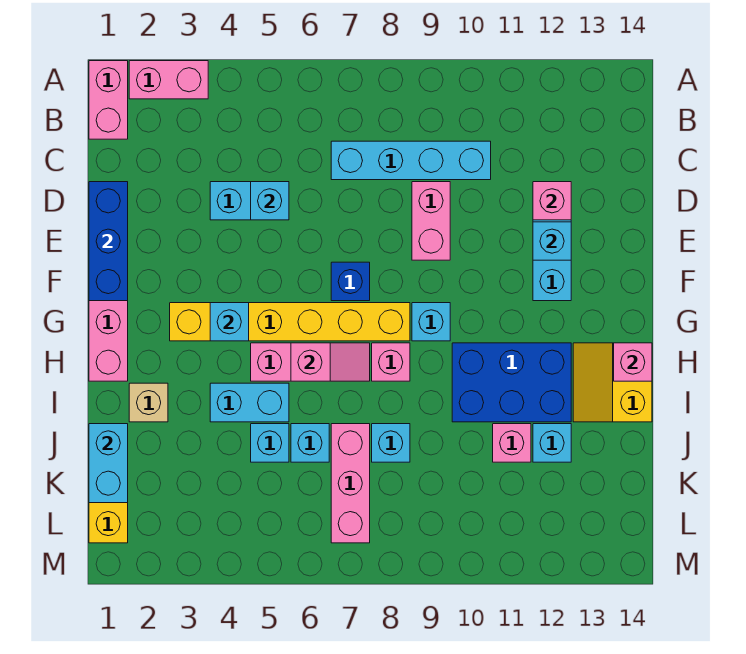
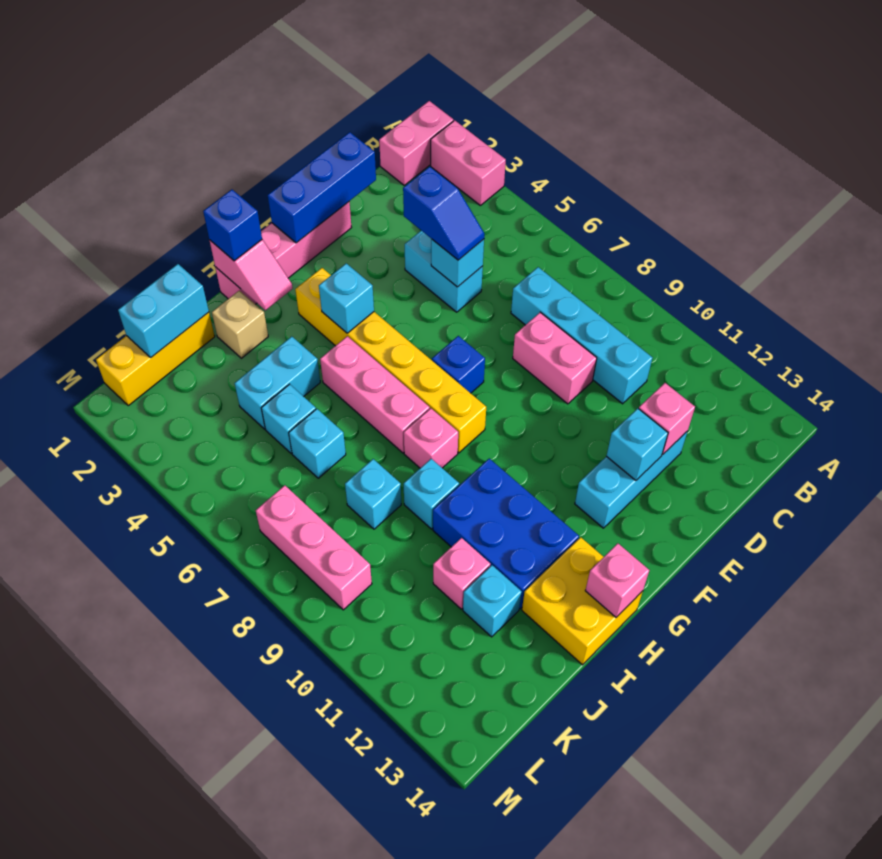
none -> blue 1x2 slope [403,167,484,260]
pink 1x2 brick [412,182,450,260] -> pink 1x2 brick turned to [513,312,597,404]
cyan 1x1 brick [412,303,450,341] -> cyan 1x1 brick moved to [404,459,459,529]
none -> blue 1x1 brick [203,189,262,261]
pink 1x2 slope [291,343,370,381] -> pink 1x2 slope moved to [210,240,293,310]
yellow 2x2 slope [573,343,652,422] -> yellow 2x2 brick [522,537,643,665]
cyan 1x2 brick [210,383,289,422] -> cyan 1x2 brick turned to [235,336,320,429]
pink 1x3 brick [331,424,370,543] -> pink 1x3 brick turned to [256,485,372,610]

